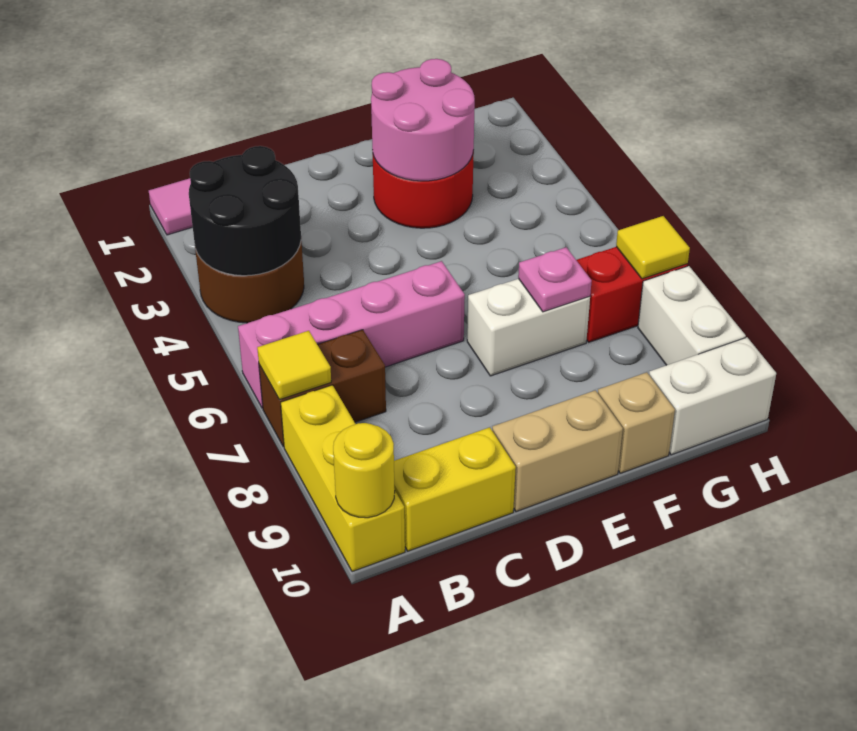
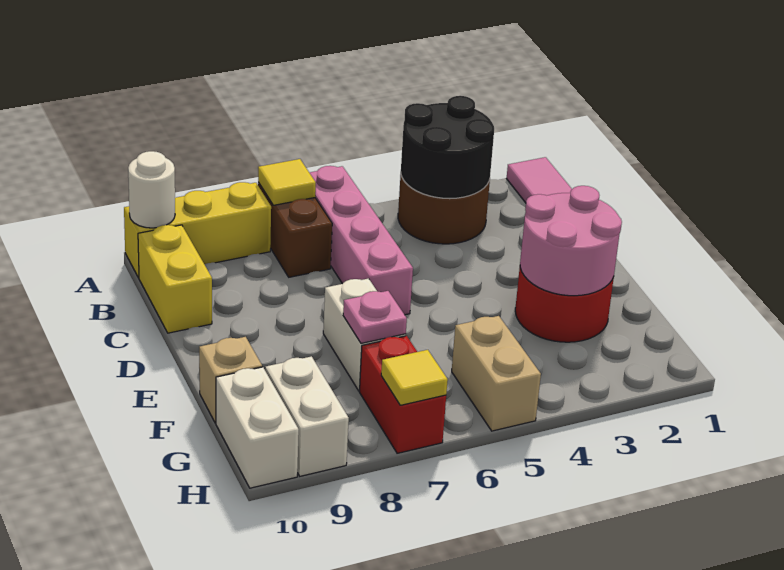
yellow 1x1 round brick [333,423,395,518] -> white 1x1 round brick [128,151,175,228]
tan 1x2 brick [492,390,623,512] -> tan 1x2 brick moved to [452,316,541,431]
white 1x2 brick [638,266,746,365] -> white 1x2 brick turned to [265,356,349,476]

